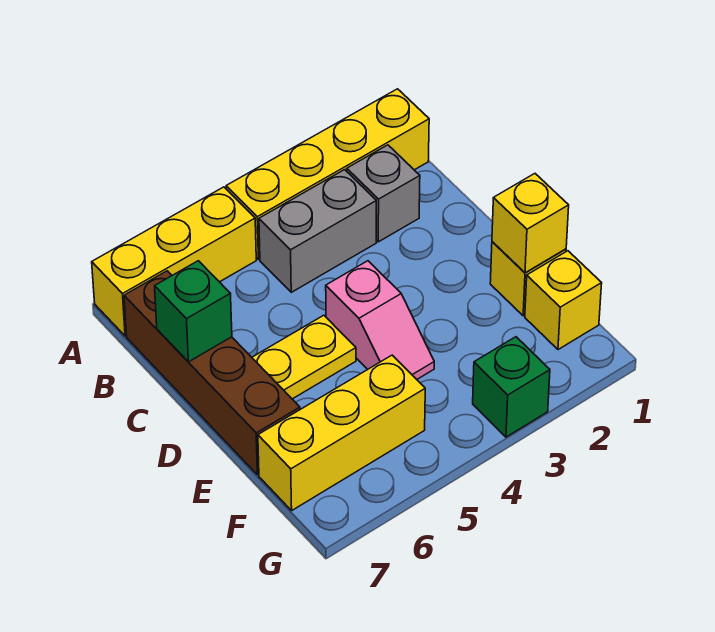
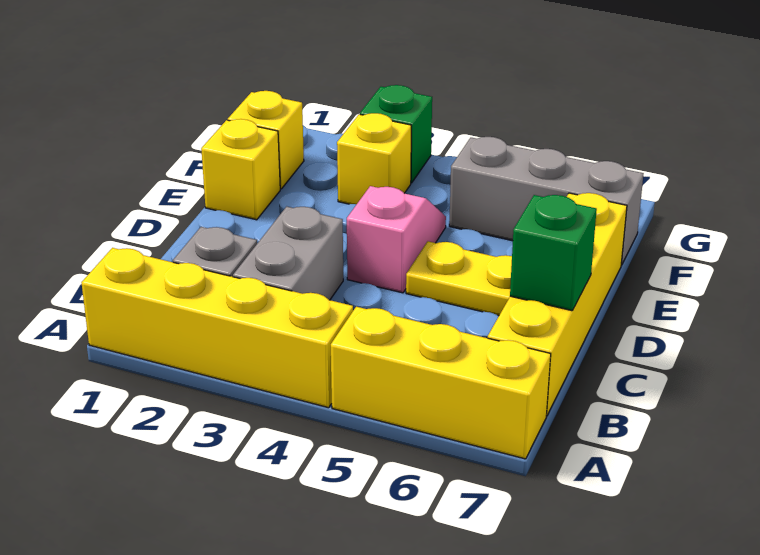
grey 1x2 brick [259,170,376,292] -> grey 1x2 brick turned to [233,207,343,300]
brown 1x4 brick [124,271,300,475] -> yellow 1x4 brick [488,193,627,416]
yellow 1x1 brick [492,174,569,273] -> yellow 1x1 brick moved to [337,113,411,204]
yellow 1x3 brick [258,355,425,510] -> grey 1x3 brick [449,137,644,265]

